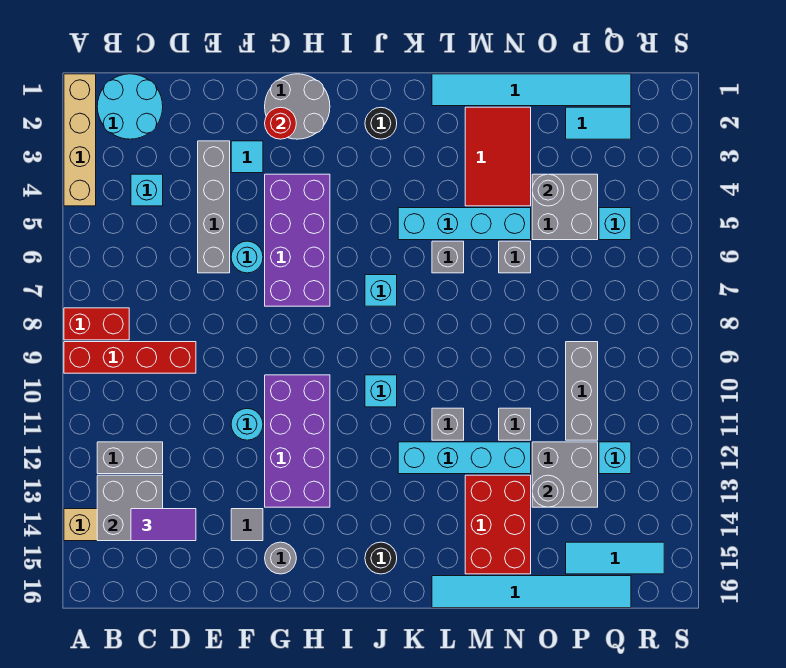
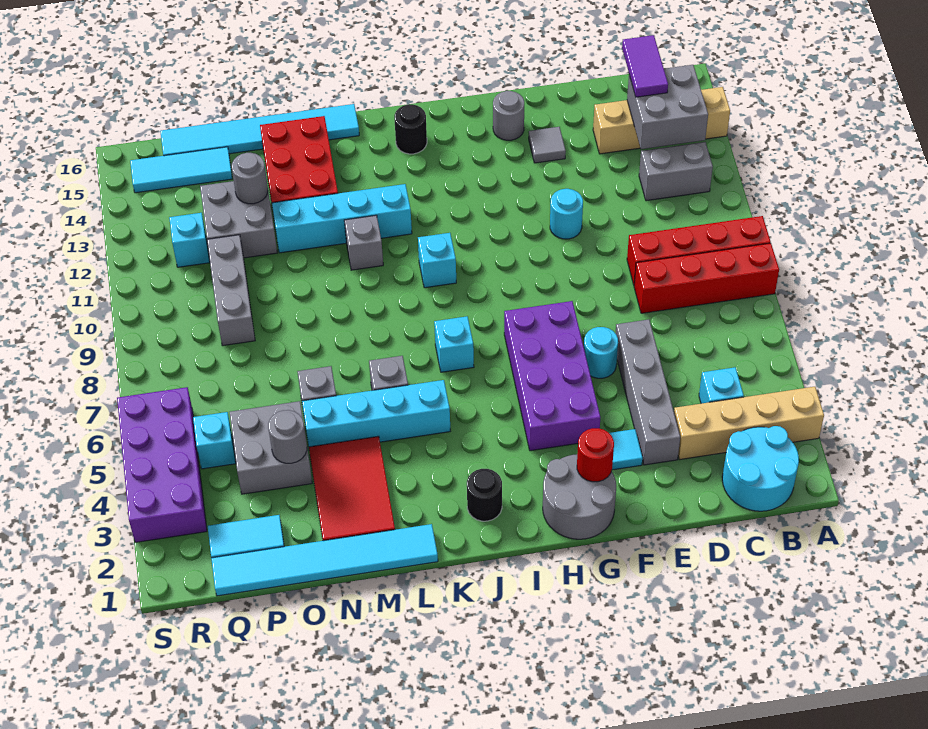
tan 1x4 brick [64,74,96,206] -> tan 1x4 brick turned to [674,387,824,460]
red 1x2 brick [64,308,129,340] -> red 1x4 brick [634,243,779,313]
purple 1x2 tile [131,509,196,541] -> purple 1x2 tile turned to [622,35,668,97]
purple 2x4 brick [265,375,330,507] -> purple 2x4 brick moved to [117,387,207,542]
grey 1x1 brick [499,408,531,440] -> none

